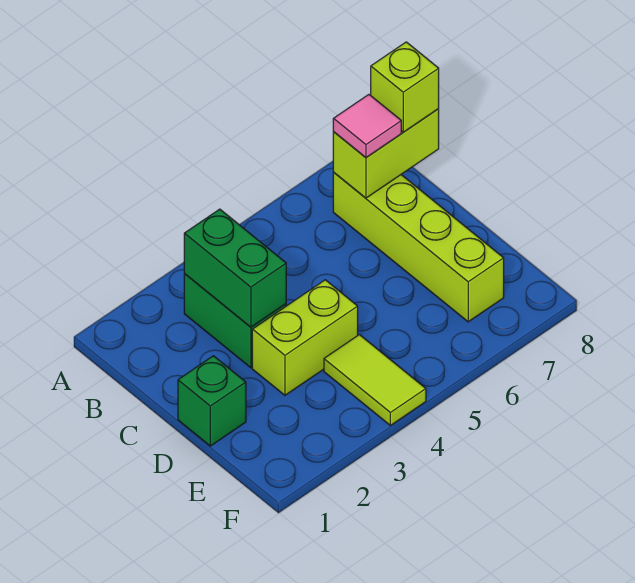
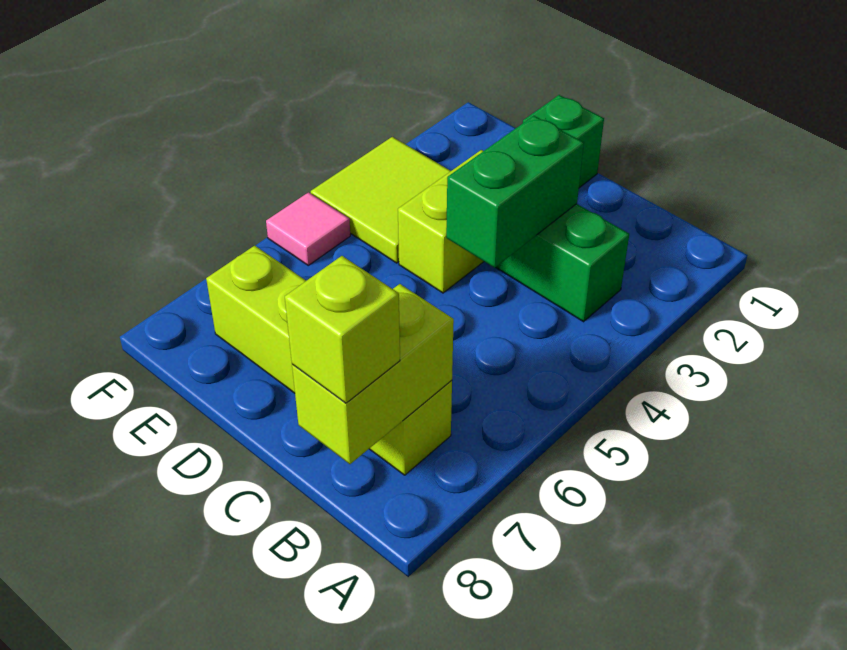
green 1x2 brick [184,209,286,327] -> green 1x2 brick turned to [446,116,584,268]
pink 1x1 tile [333,95,401,157] -> pink 1x1 tile moved to [266,192,350,265]
lime 1x2 tile [324,335,426,425] -> lime 2x2 tile [311,137,451,263]

